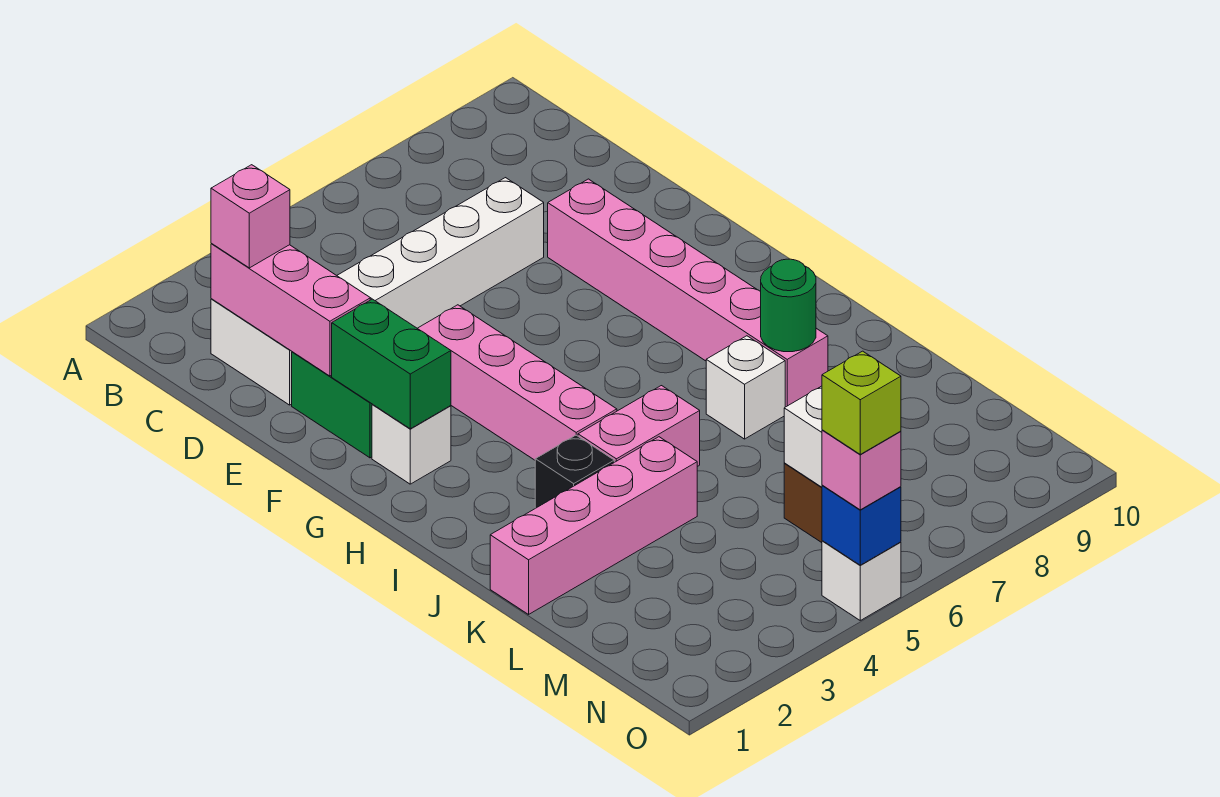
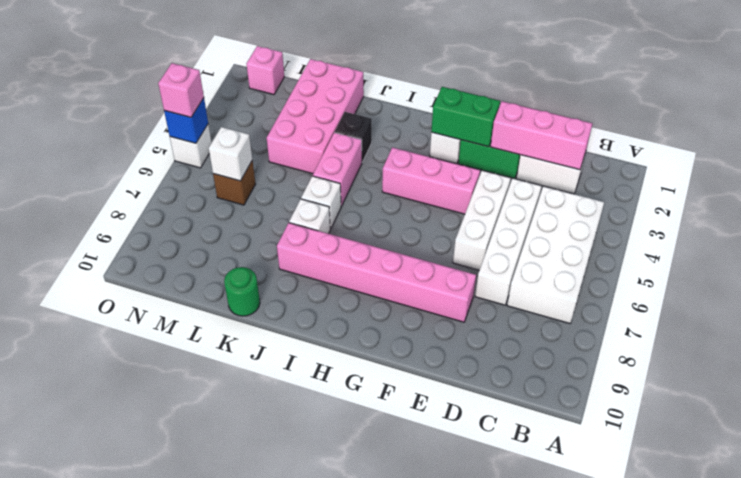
none -> white 2x4 brick [507,186,604,323]
pink 1x1 brick [211,165,290,268] -> pink 1x1 brick moved to [247,46,284,95]
none -> white 1x3 brick [453,171,511,270]
pink 1x4 brick [418,305,617,460] -> pink 1x3 brick [382,147,480,214]
none -> white 1x1 brick [301,176,341,229]
green 1x1 round brick [761,259,816,352] -> green 1x1 round brick moved to [224,267,260,316]
pink 1x4 brick [490,437,697,614] -> pink 2x4 brick [267,59,364,174]
lime 1x1 brick [822,351,901,454] -> none

